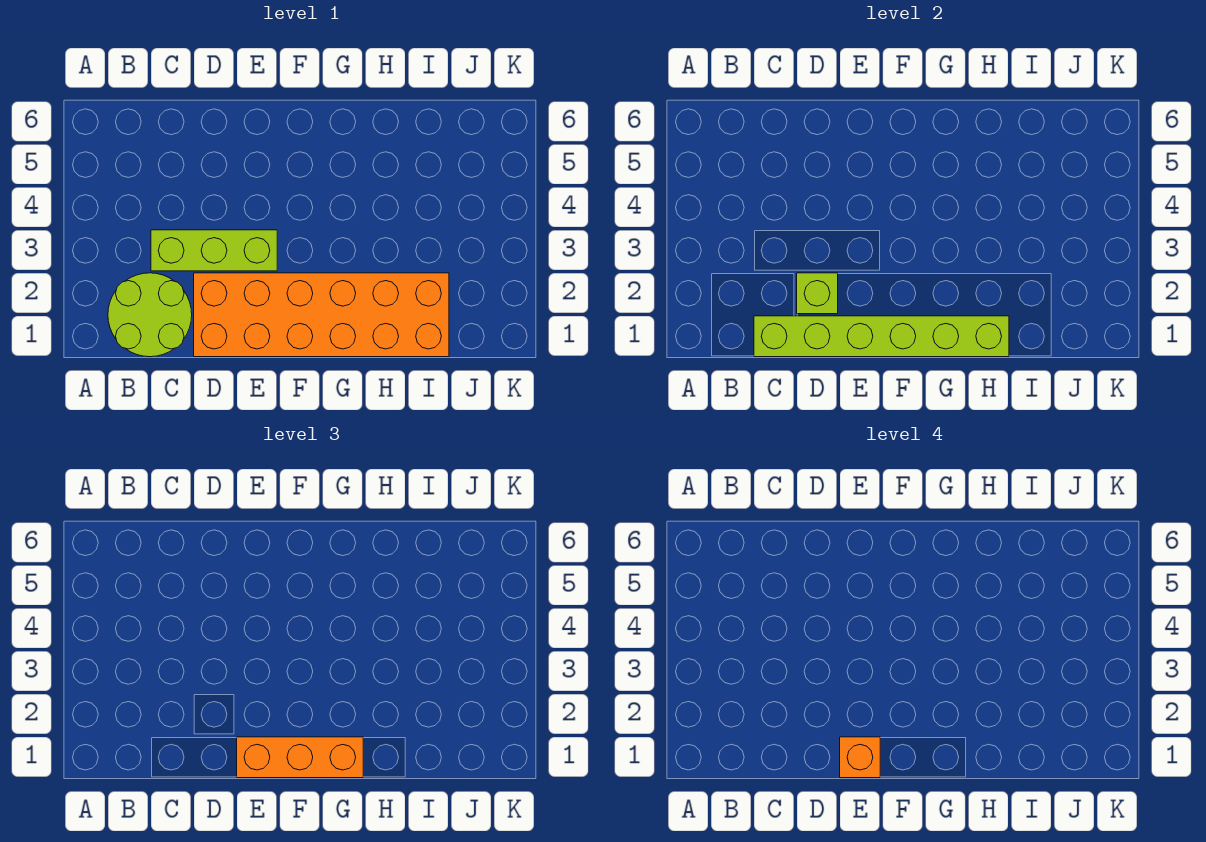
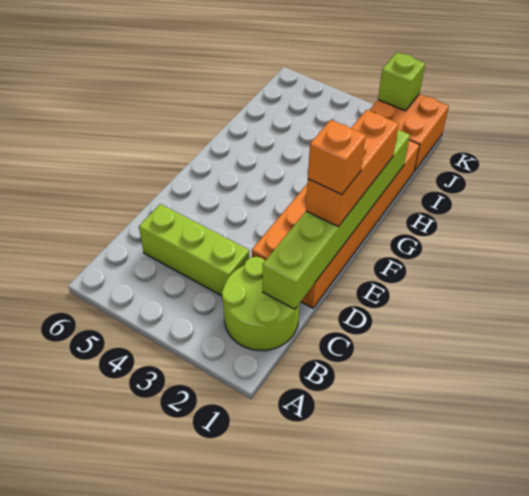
lime 1x3 brick [151,230,277,271] -> lime 1x3 brick turned to [139,204,249,296]
lime 1x1 brick [797,273,838,314] -> lime 1x1 brick moved to [378,52,425,111]
none -> orange 2x2 brick [369,94,449,171]

